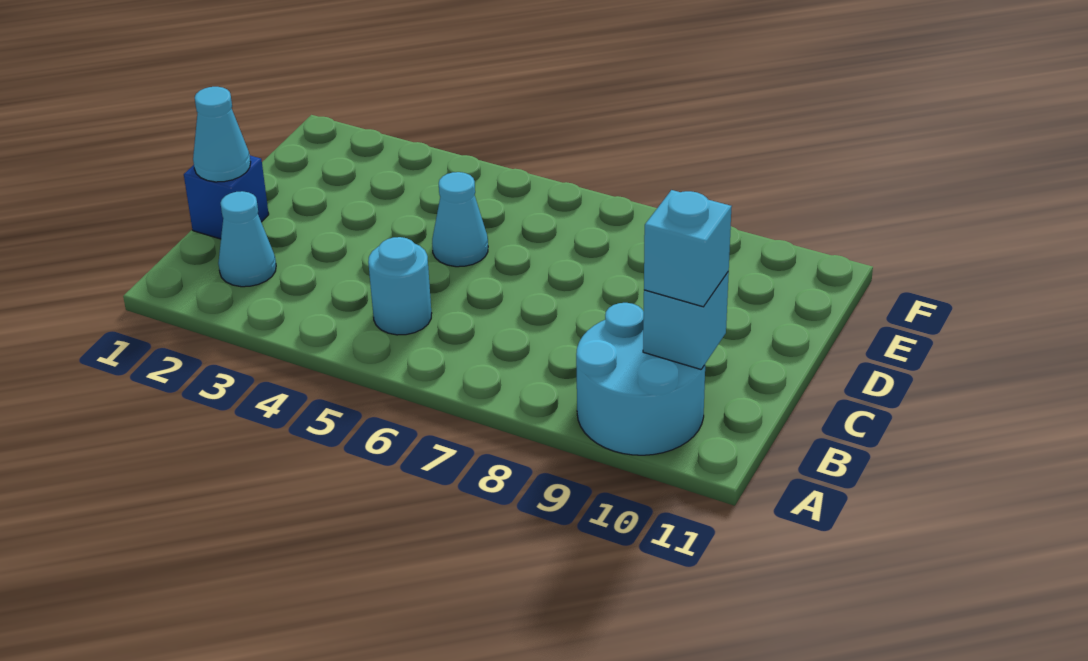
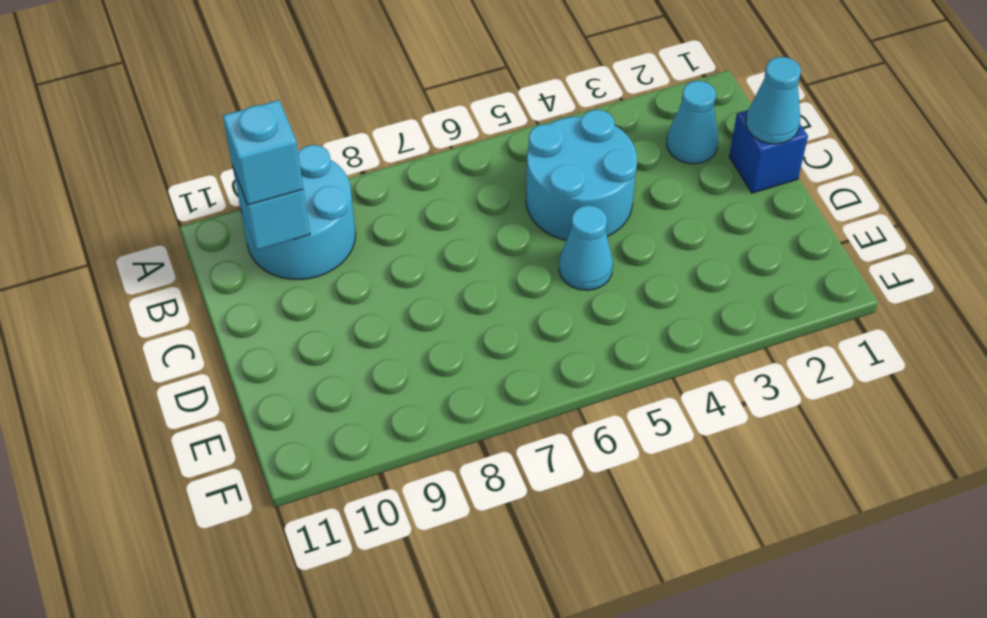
cyan 1x1 round brick [368,237,432,335] -> cyan 2x2 round brick [526,110,637,240]

